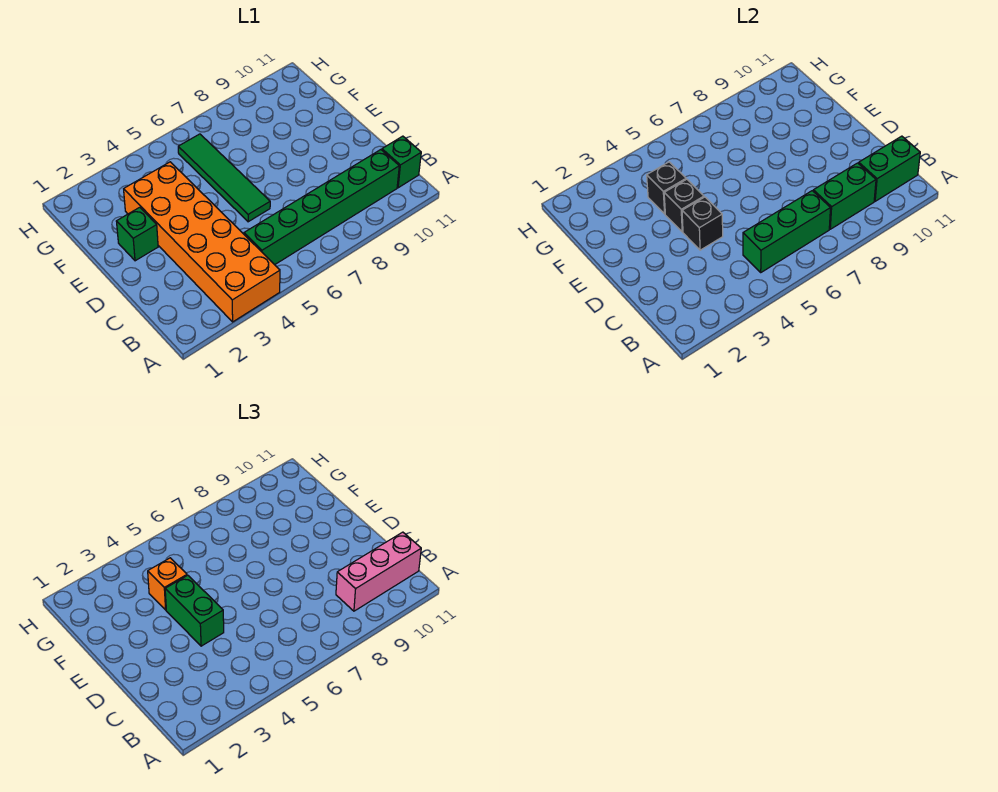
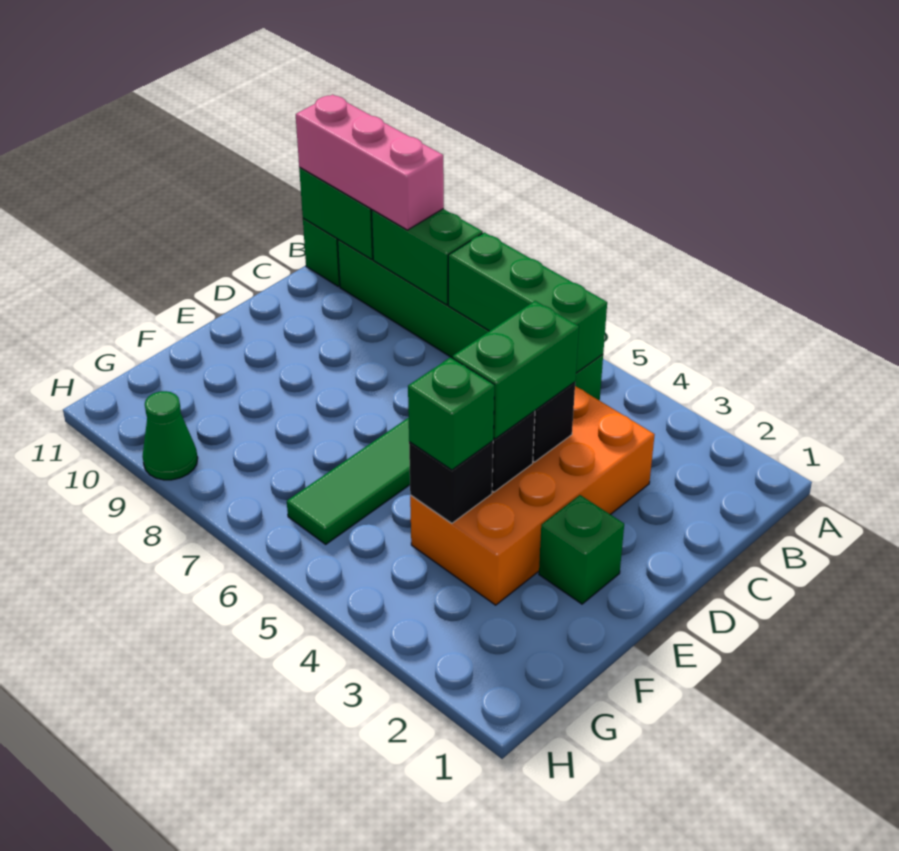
orange 2x6 brick [124,162,280,322] -> orange 2x4 brick [410,386,655,605]
orange 1x1 brick [148,558,187,610] -> green 1x1 brick [408,357,494,470]
none -> green 1x1 cone [142,391,198,480]

